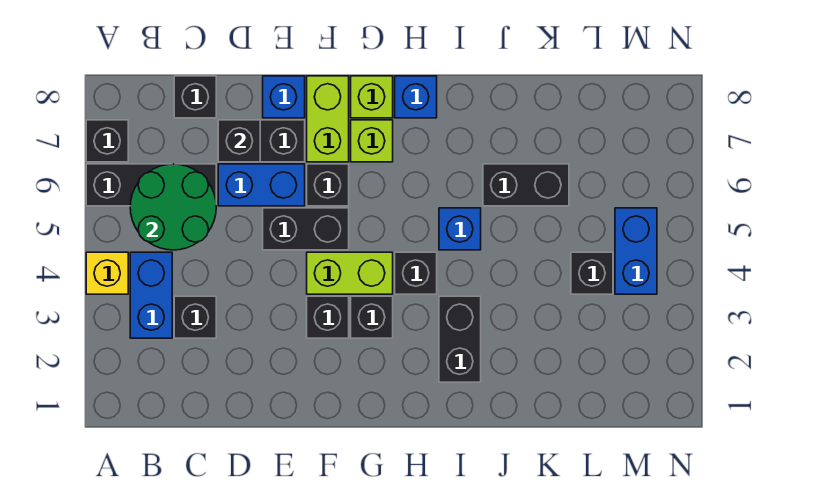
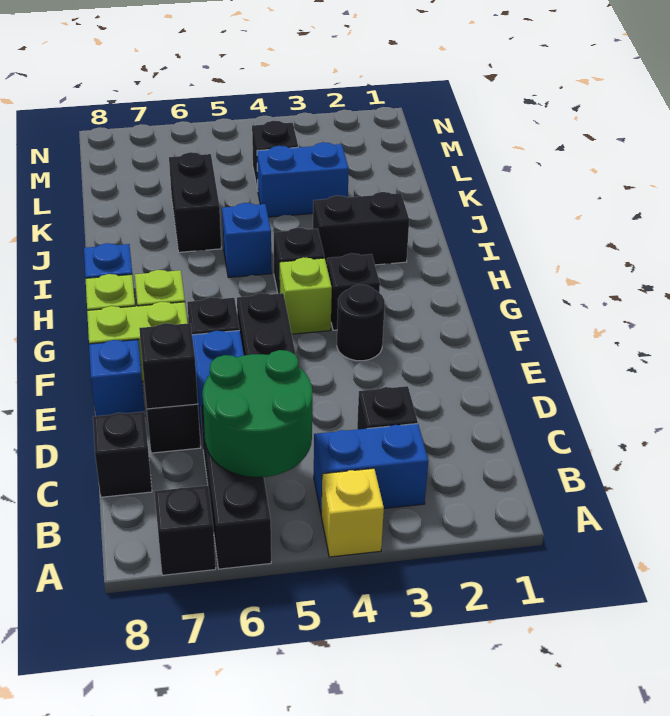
black 1x1 brick [307,296,349,338] -> black 1x1 round brick [337,284,385,361]
lime 1x2 brick [307,252,393,294] -> lime 1x1 brick [280,257,332,334]
blue 1x2 brick [615,208,657,294] -> blue 1x2 brick moved to [257,142,349,217]

